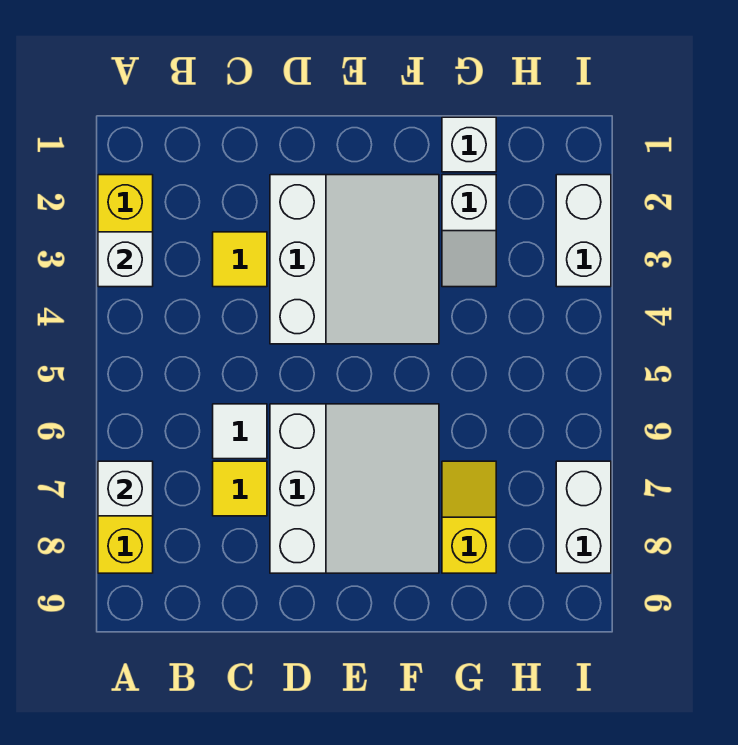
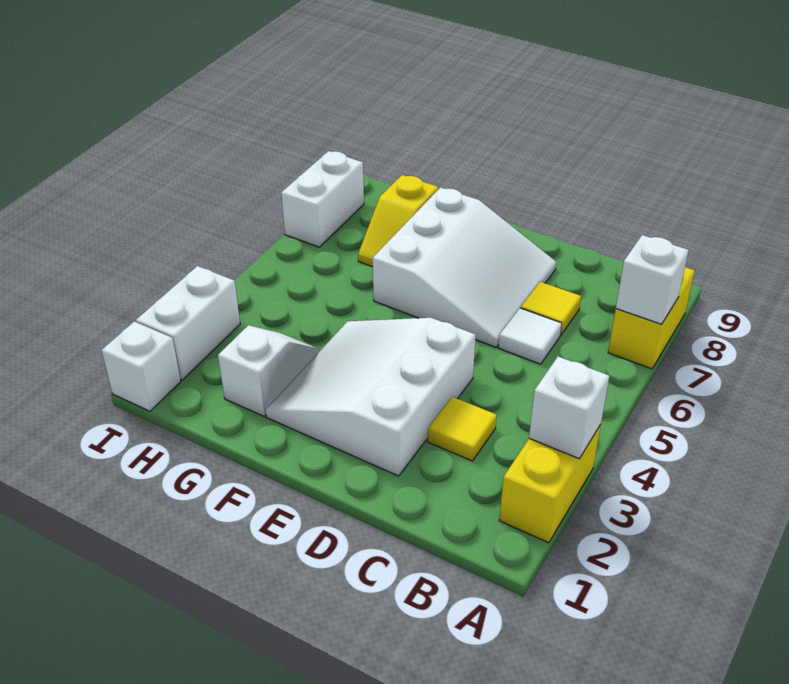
white 3x3 slope [270,404,439,573] -> white 3x3 slope turned to [373,187,556,347]
white 1x1 brick [442,117,496,172] -> white 1x1 brick moved to [102,321,181,411]

